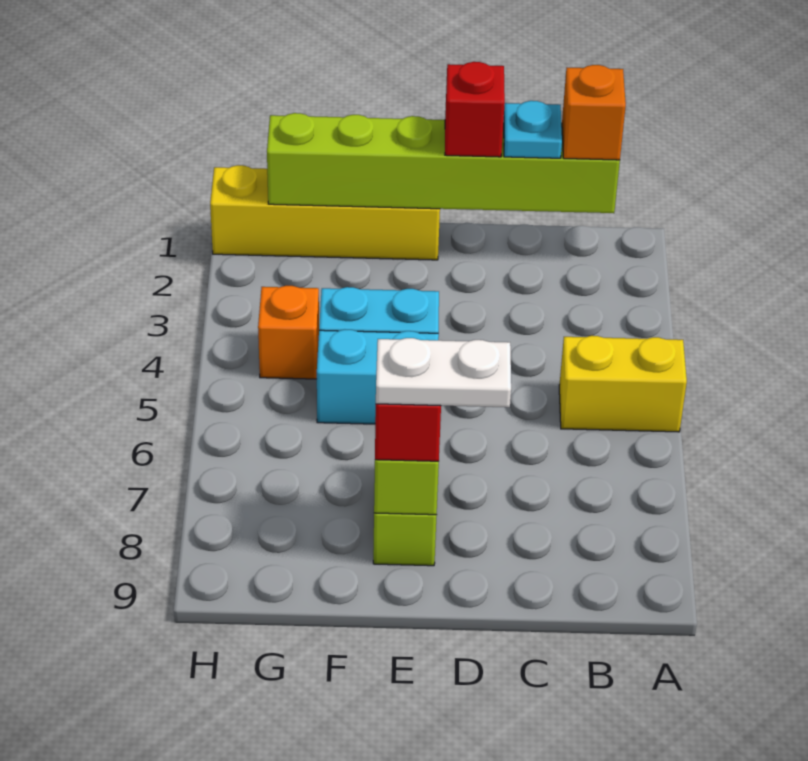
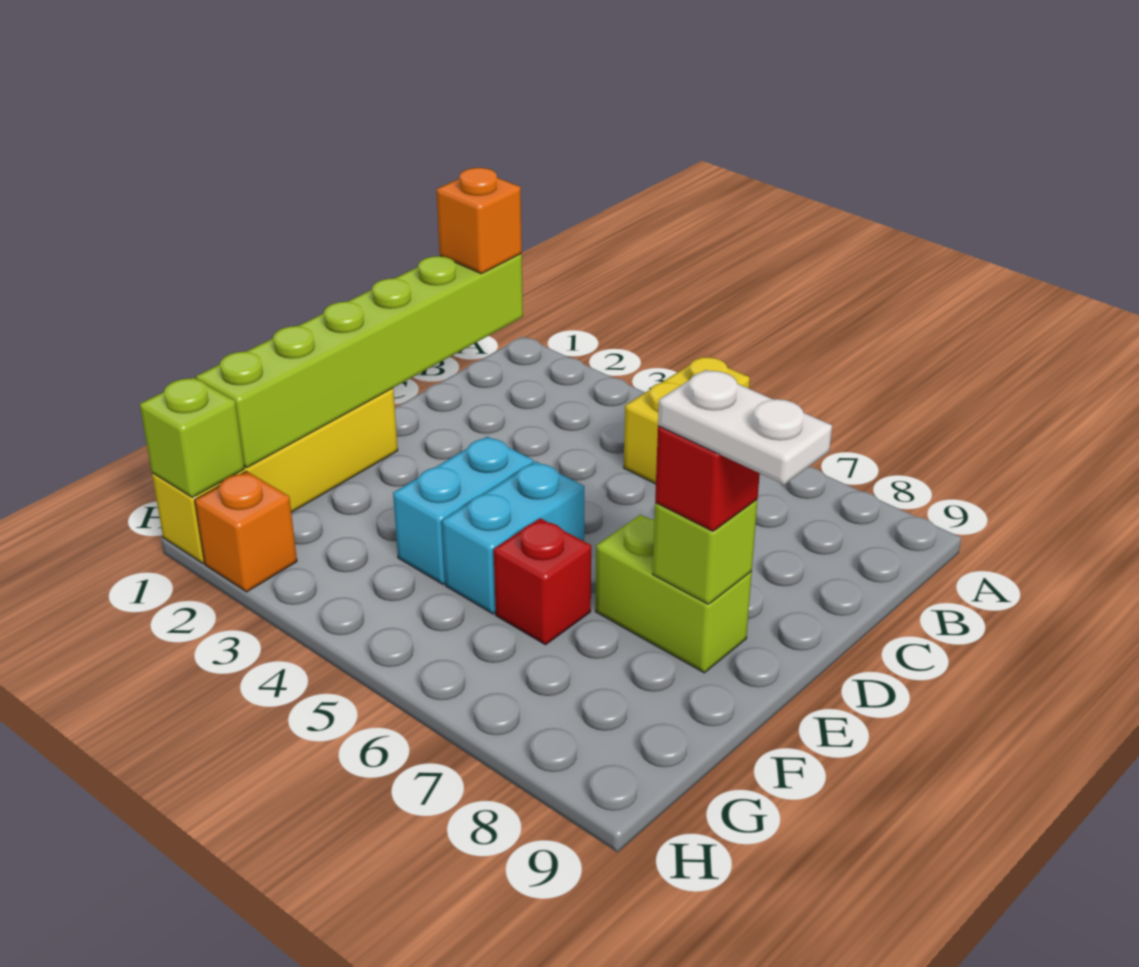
cyan 1x1 plate [503,101,562,158] -> none
red 1x1 brick [445,62,505,157] -> red 1x1 brick moved to [494,518,591,645]
white 1x2 plate [376,338,511,407] -> white 1x2 plate turned to [658,370,832,485]
orange 1x1 brick [258,286,319,379] -> orange 1x1 brick moved to [195,471,297,592]
none -> lime 1x1 brick [140,378,244,497]

